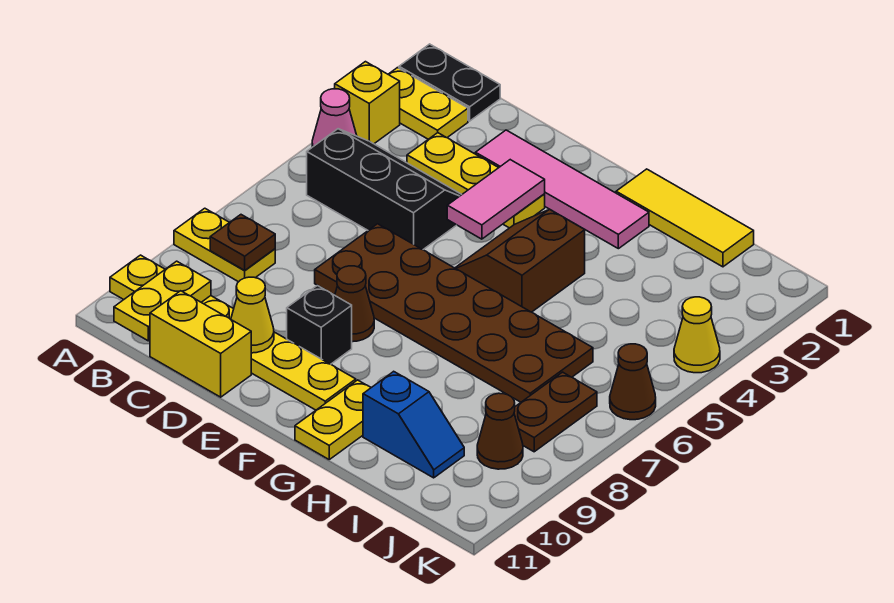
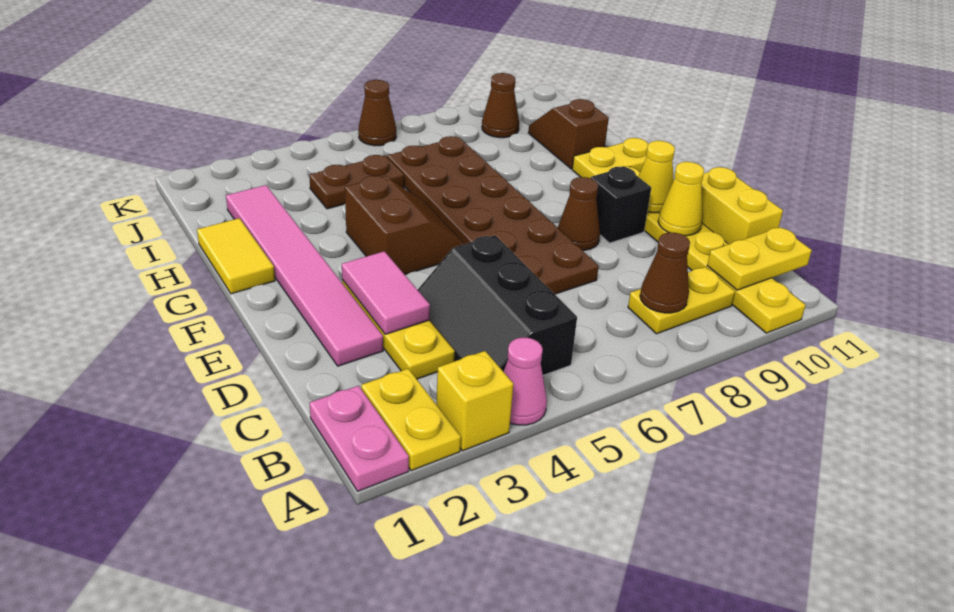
black 1x2 plate [399,44,500,121] -> pink 1x2 plate [309,386,409,491]
yellow 1x2 plate [174,208,275,282] -> yellow 1x2 plate turned to [628,267,735,334]
brown 1x1 plate [210,215,275,271] -> brown 1x1 cone [640,232,690,313]
pink 1x4 tile [475,130,649,249] -> pink 1x6 tile [226,185,383,366]
pink 1x2 tile [447,160,545,239] -> pink 1x2 tile turned to [342,251,430,334]
brown 2x2 slope [455,209,585,312] -> brown 2x2 slope turned to [345,176,464,275]
yellow 1x3 tile [616,169,754,267] -> yellow 1x2 tile [197,218,275,294]
blue 1x2 slope [363,371,464,478] -> brown 1x2 slope [528,99,609,169]
brown 1x2 plate [514,372,597,452] -> brown 1x2 plate moved to [309,155,404,209]
yellow 1x1 cone [674,297,720,373] -> yellow 1x1 cone moved to [638,141,675,213]

